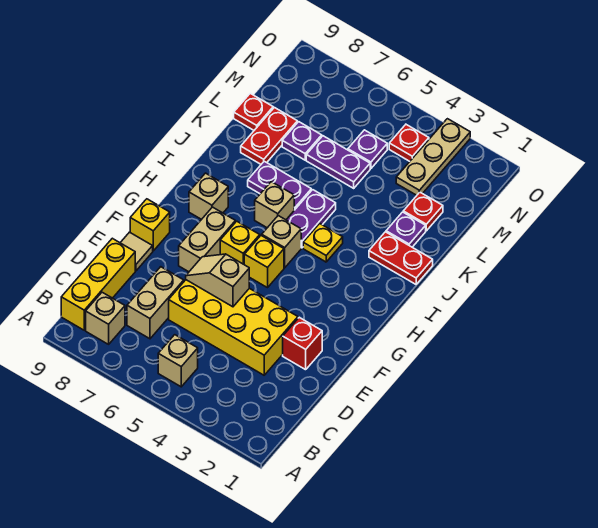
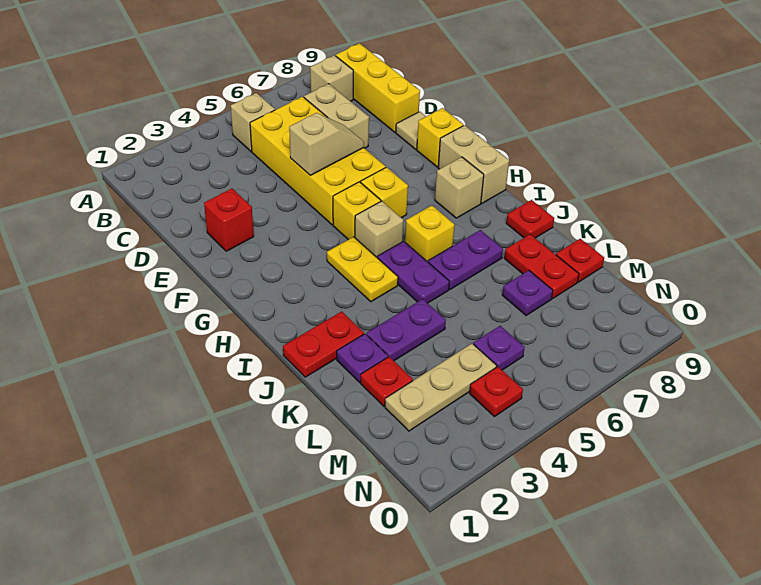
yellow 2x4 brick [169,280,298,375] -> yellow 2x4 brick turned to [250,97,386,225]
tan 1x2 brick [179,207,235,272] -> tan 1x2 brick moved to [438,125,509,203]
yellow 1x1 plate [303,224,343,262] -> yellow 1x2 plate [327,237,398,302]
tan 1x1 brick [255,182,294,228] -> yellow 1x1 brick [405,205,454,262]
none -> red 1x1 plate [506,200,554,238]
purple 1x2 plate [306,136,370,188] -> purple 1x2 plate moved to [366,299,446,361]
tan 1x3 plate [396,119,470,195] -> tan 1x3 plate turned to [385,344,496,431]

